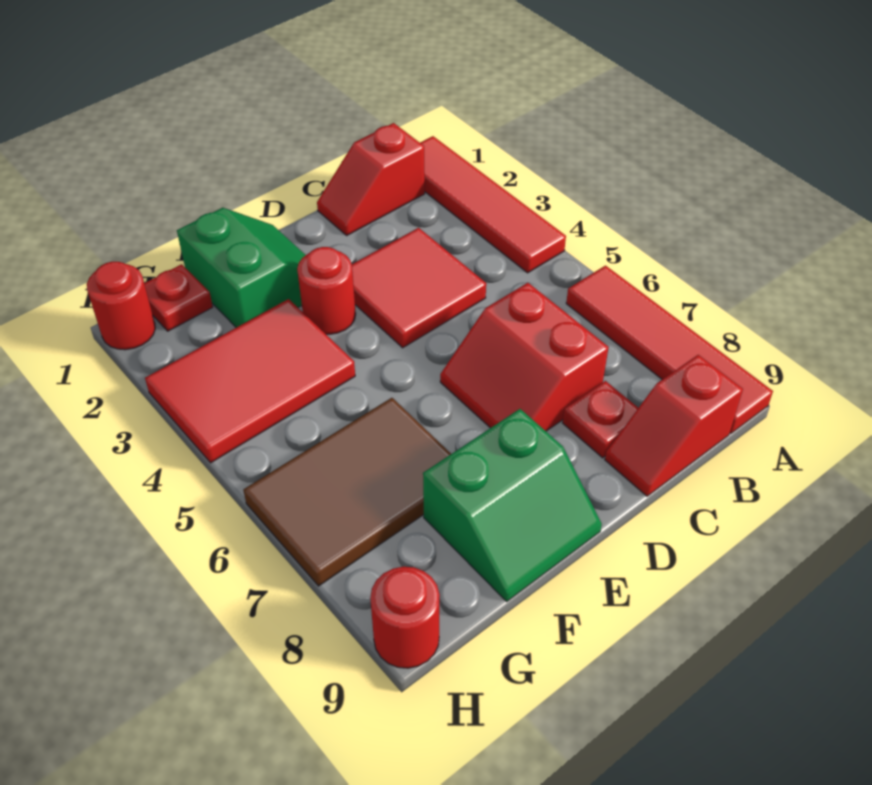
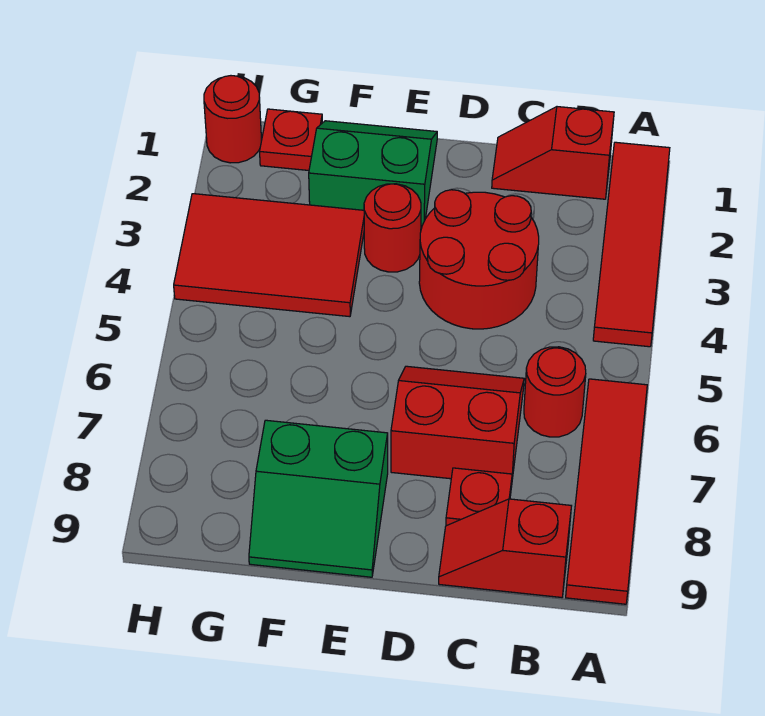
red 2x2 tile [352,228,486,348] -> red 2x2 round brick [419,190,539,329]
red 2x2 slope [440,283,609,431] -> red 2x2 slope turned to [391,366,524,479]
green 2x2 slope [177,208,306,328] -> green 2x2 slope turned to [309,121,437,228]
brown 2x3 tile [243,398,451,586] -> none
red 1x1 round brick [370,567,440,668] -> red 1x1 round brick moved to [524,347,586,437]

